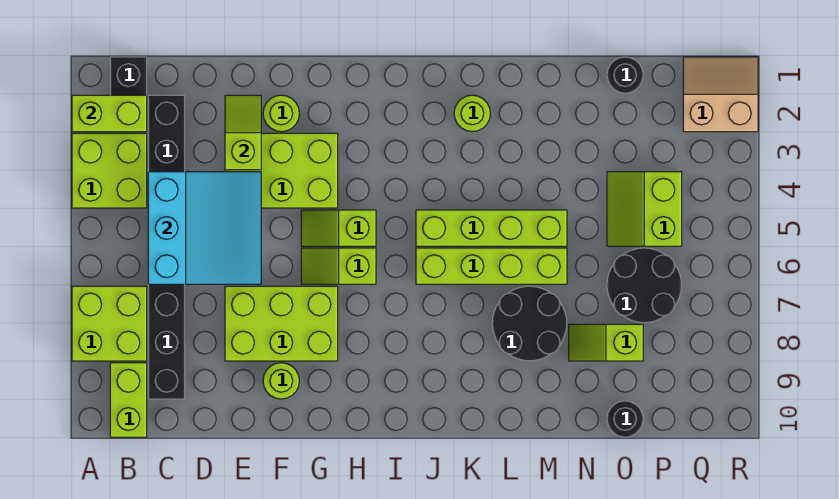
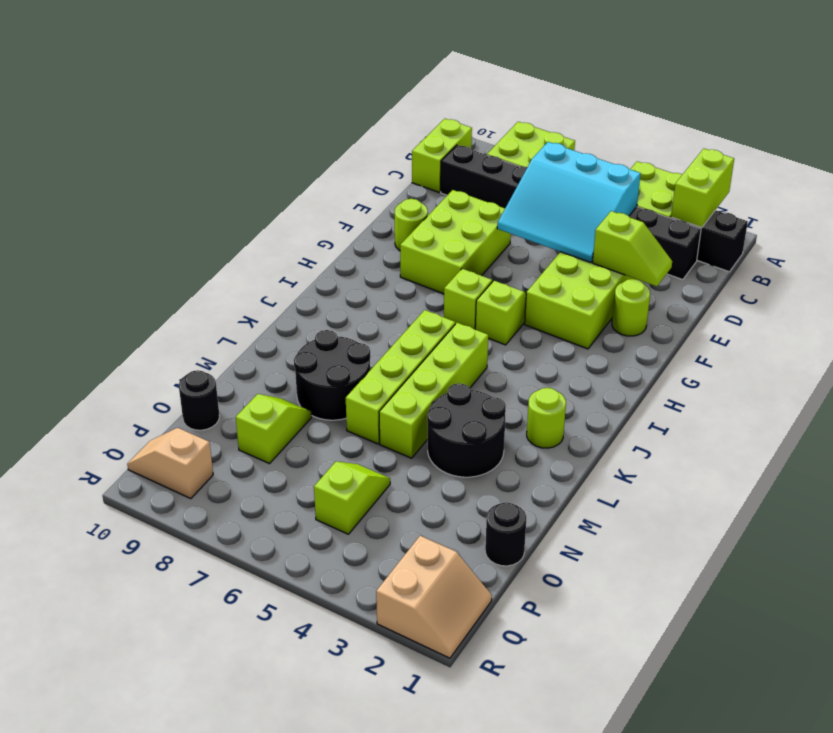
lime 1x2 brick [110,363,147,437] -> lime 1x2 brick turned to [412,119,472,192]
lime 2x2 slope [607,172,682,246] -> lime 1x2 slope [314,462,390,534]
black 2x2 round brick [607,248,682,323] -> black 2x2 round brick moved to [427,383,506,477]
none -> tan 1x2 slope [127,428,213,499]

